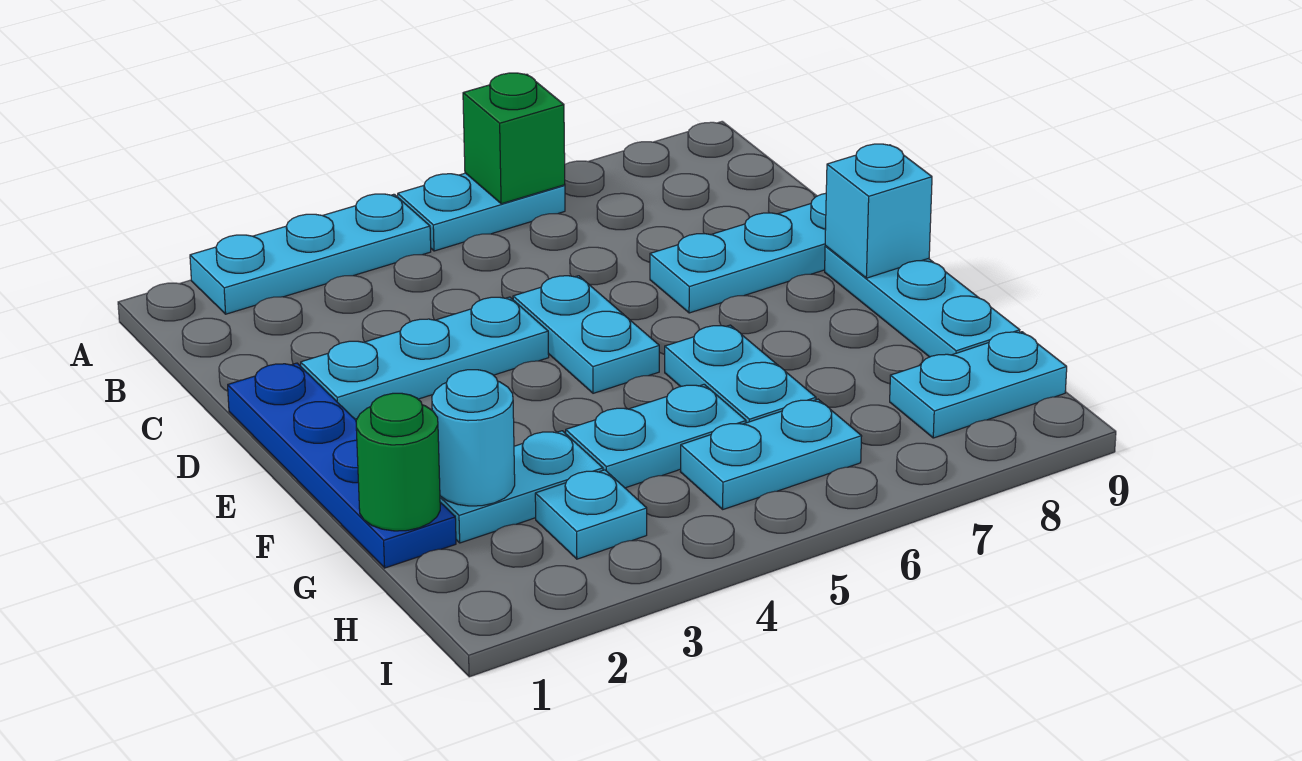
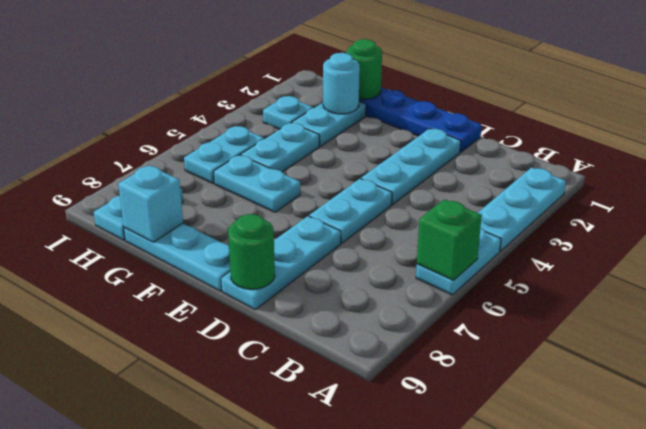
cyan 1x2 plate [513,276,659,393] -> cyan 1x2 plate turned to [309,179,392,243]
none -> green 1x1 round brick [228,214,275,289]
cyan 1x1 brick [825,144,932,278] -> cyan 1x1 brick moved to [118,165,183,242]

